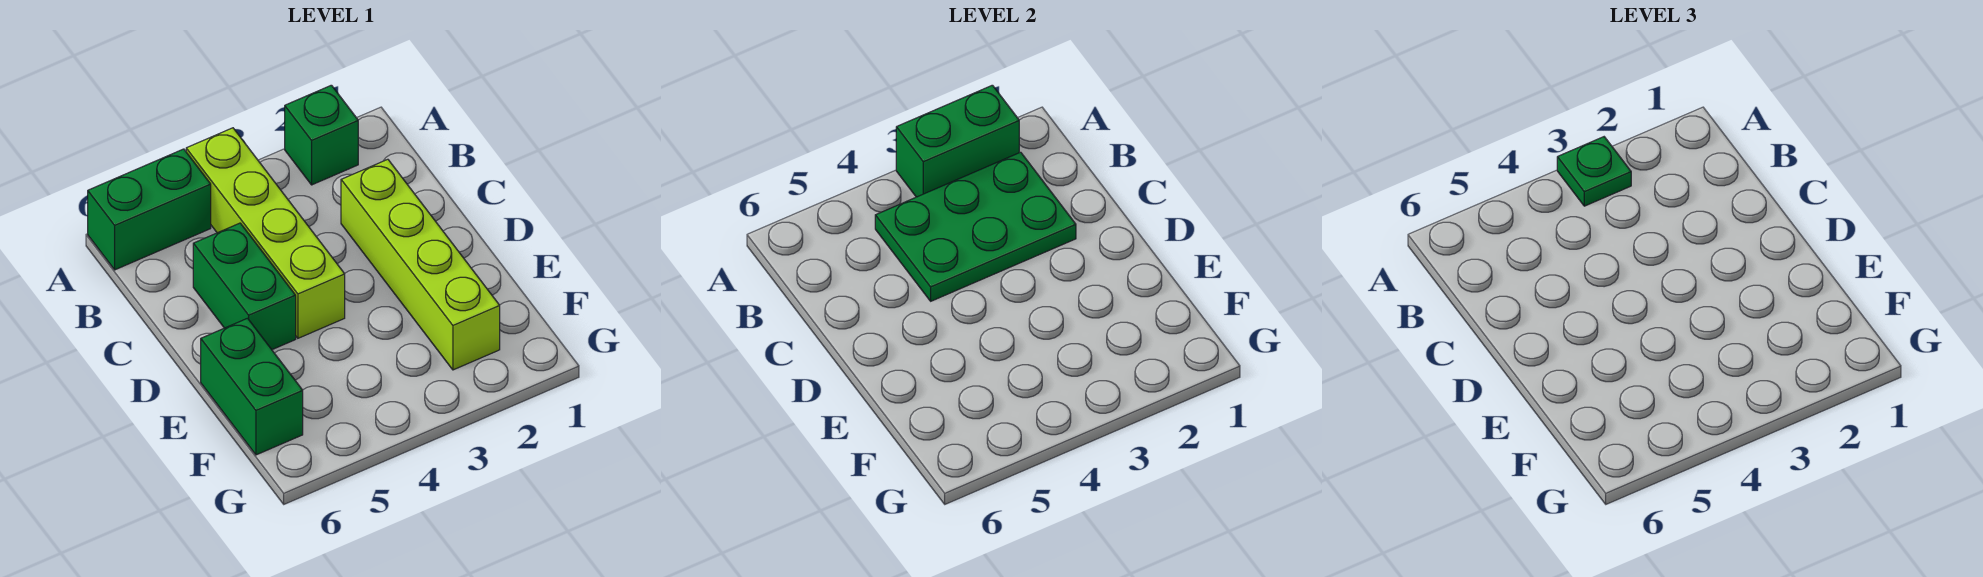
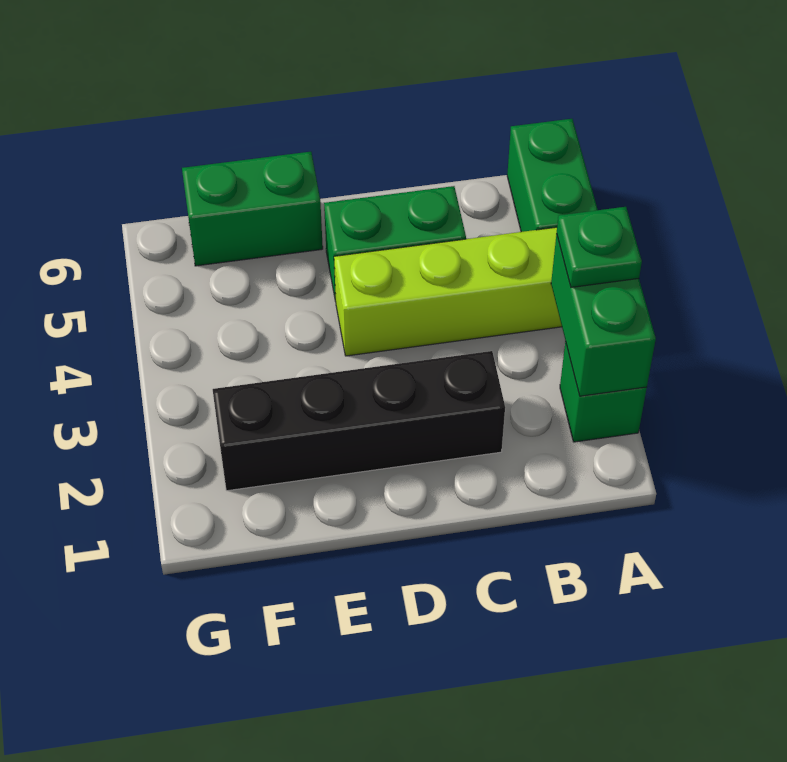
green 2x3 plate [875,152,1076,301] -> none
lime 1x4 brick [341,159,500,370] -> black 1x4 brick [213,351,505,491]

